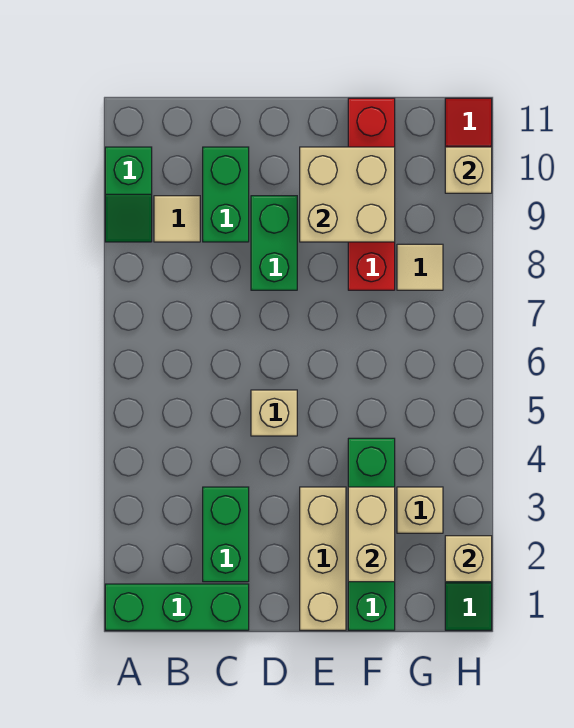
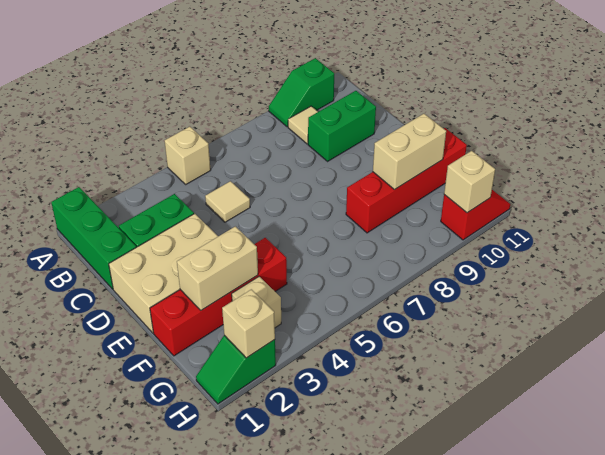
tan 1x1 brick [251,390,297,436] -> tan 1x1 brick moved to [165,127,211,184]
green 1x2 brick [251,196,297,290] -> none
tan 1x3 brick [300,487,346,630] -> tan 2x3 brick [109,214,218,333]
tan 2x2 brick [300,147,395,242] -> tan 1x2 brick [373,114,446,190]
green 1x4 brick [348,438,395,630] -> red 1x4 brick [150,238,287,356]
tan 1x1 tile [397,244,443,290] -> tan 1x1 tile moved to [205,181,250,222]

